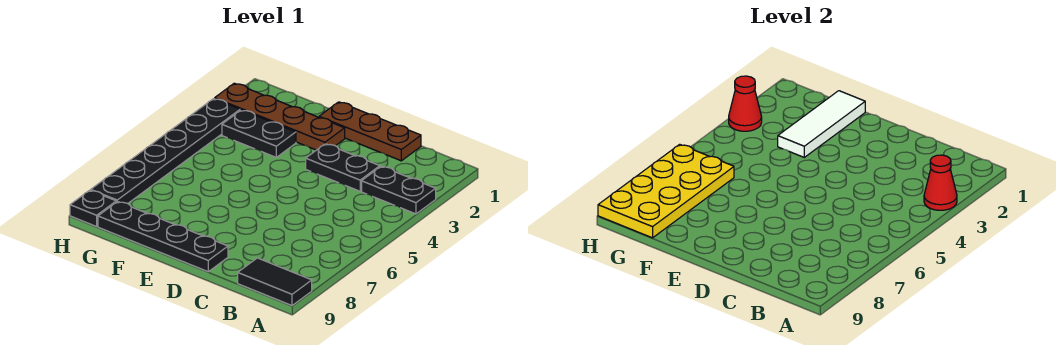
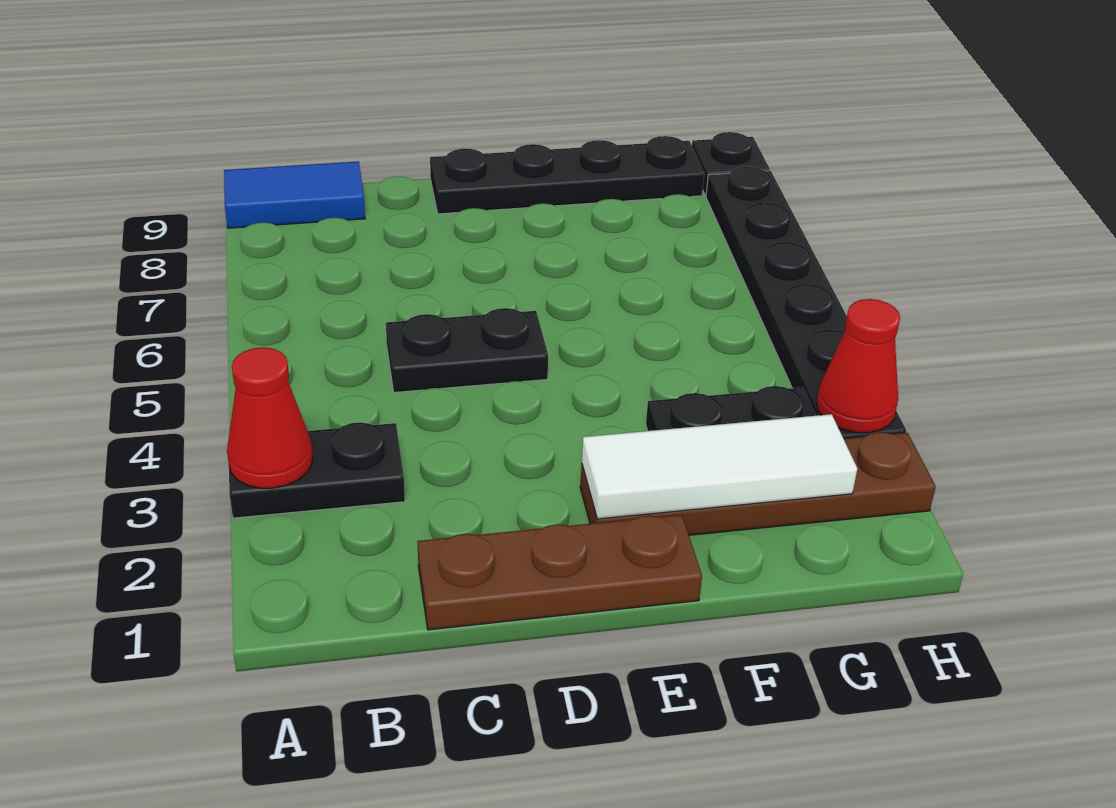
black 1x2 tile [238,258,312,306] -> blue 1x2 tile [224,161,365,228]
black 1x2 plate [306,144,380,191] -> black 1x2 plate moved to [386,308,548,392]
white 1x3 tile [778,91,865,157] -> white 1x3 tile turned to [582,414,857,519]
yellow 2x4 plate [598,144,734,238] -> none

